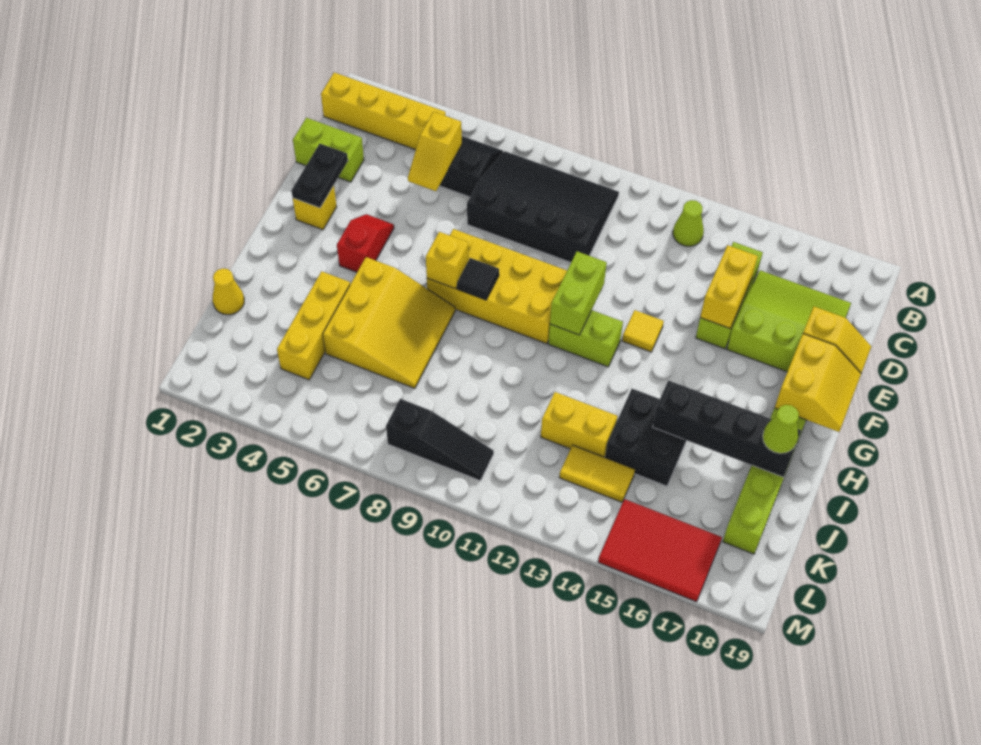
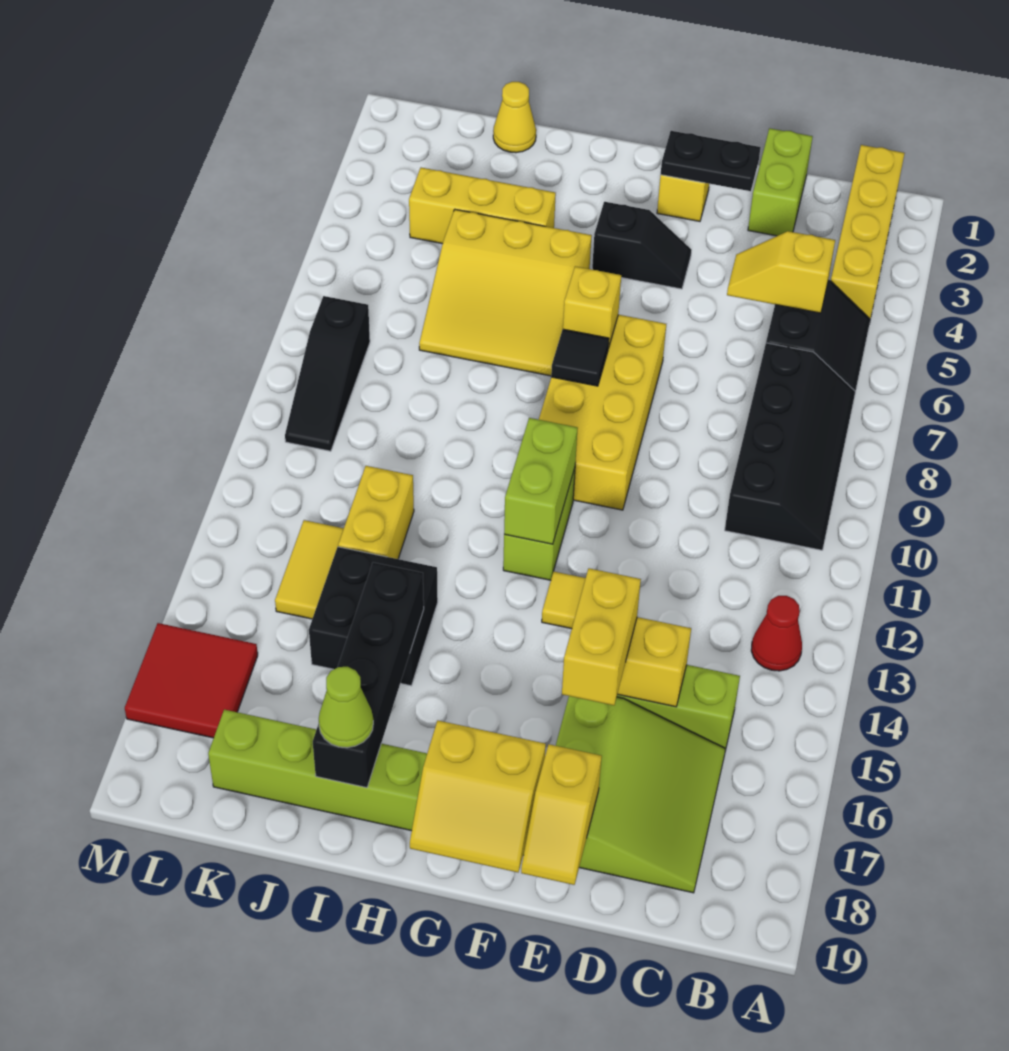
black 3x4 slope [467,151,619,262] -> black 2x4 slope [725,343,855,550]
lime 1x1 cone [673,200,704,246] -> red 1x1 cone [751,596,802,671]
none -> yellow 1x2 brick [562,568,641,705]
red 1x2 slope [337,214,394,272] -> black 1x2 slope [592,202,691,289]
lime 1x2 brick [550,252,607,335] -> lime 1x2 brick turned to [504,418,578,544]
red 2x3 tile [598,499,722,602] -> red 2x2 tile [125,623,258,738]

